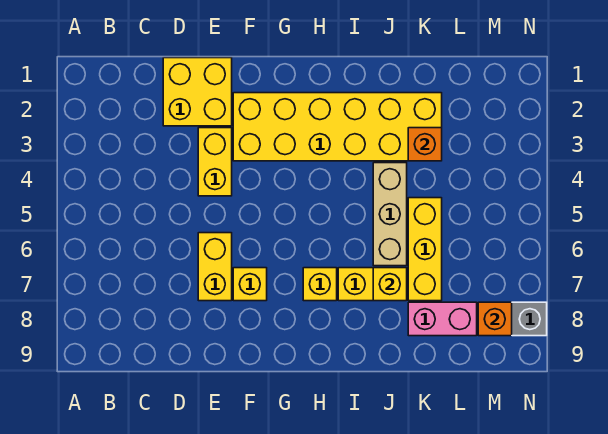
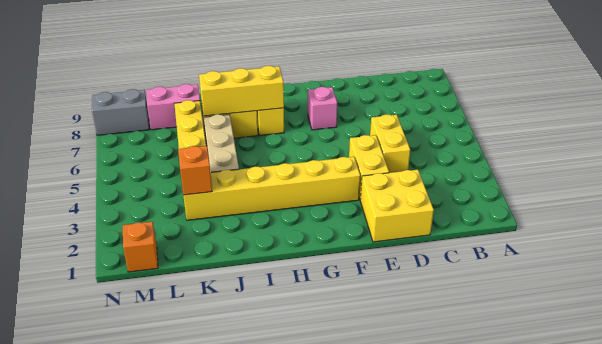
yellow 1x2 brick [198,233,232,301] -> yellow 1x2 brick moved to [370,114,410,173]
yellow 2x6 brick [233,93,442,161] -> yellow 1x6 brick [183,157,360,220]
yellow 1x1 brick [233,268,267,301] -> pink 1x1 brick [308,87,337,130]
yellow 1x1 brick [373,268,407,301] -> yellow 1x3 brick [199,66,284,116]
orange 1x1 brick [478,302,512,336] -> orange 1x1 brick moved to [123,222,158,272]

